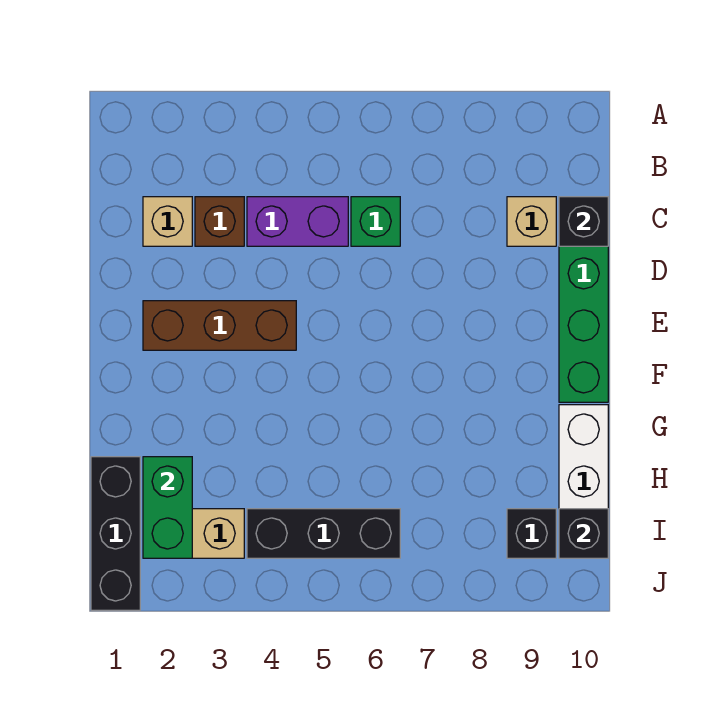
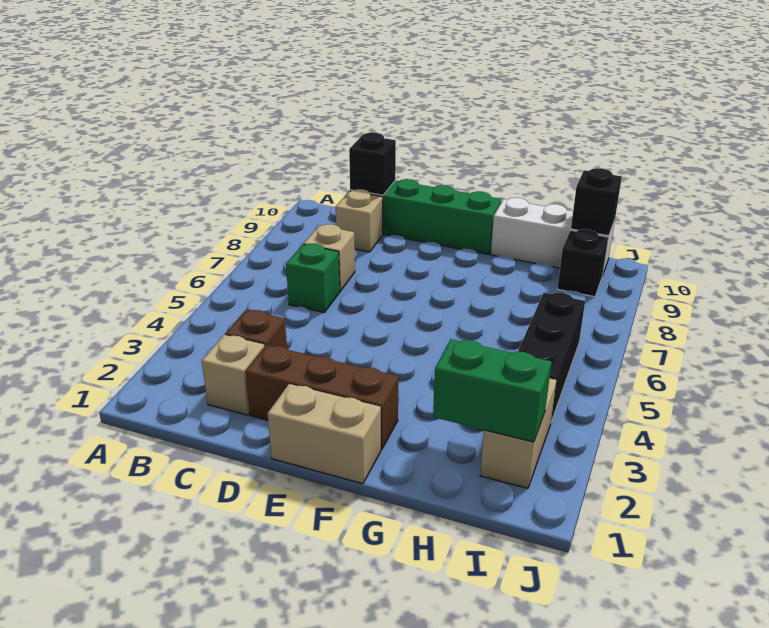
purple 1x2 brick [247,197,348,246] -> none
none -> tan 1x1 brick [304,224,355,291]
none -> tan 1x2 brick [267,384,381,484]
brown 1x3 brick [143,301,296,350] -> brown 1x3 brick turned to [245,345,398,450]
black 1x3 brick [91,457,140,610] -> none

